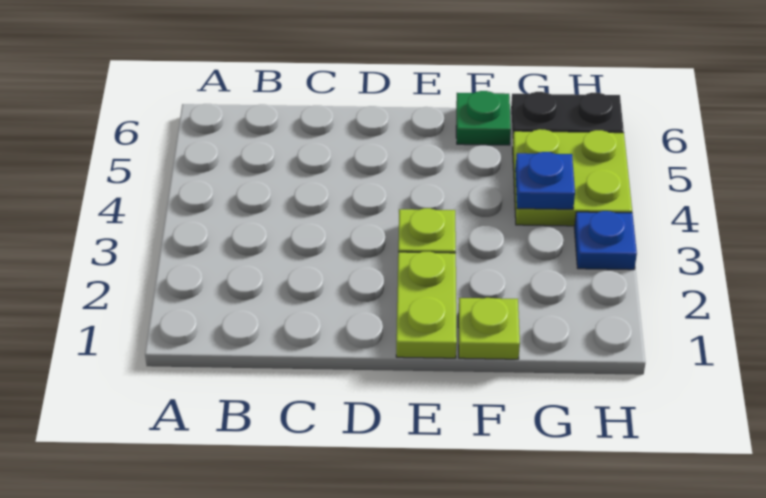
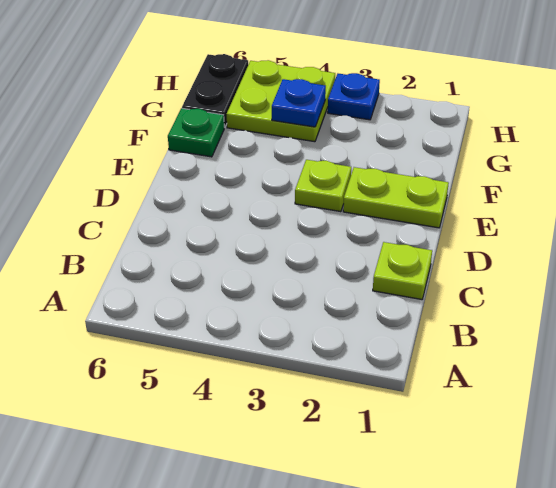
lime 1x1 plate [458,298,520,359] -> lime 1x1 plate moved to [373,242,432,300]

